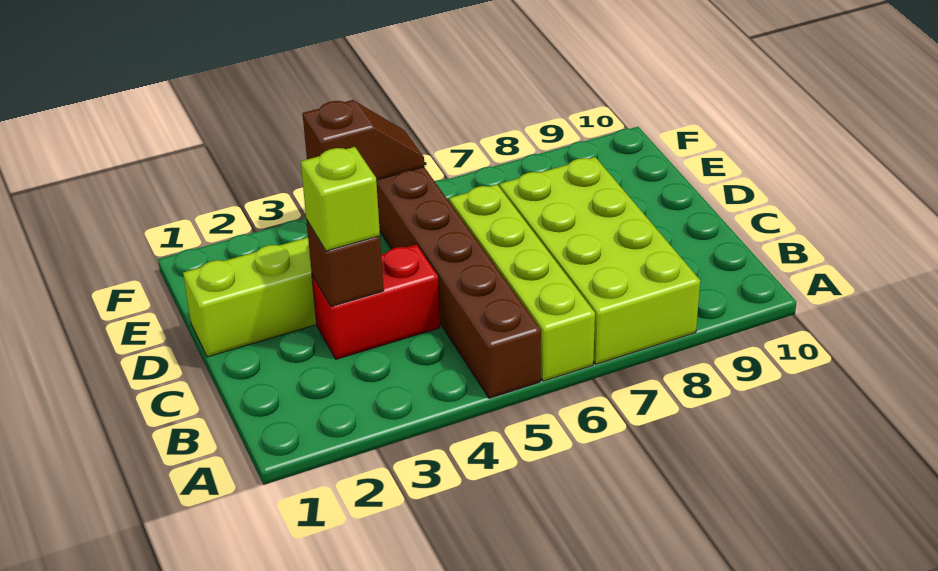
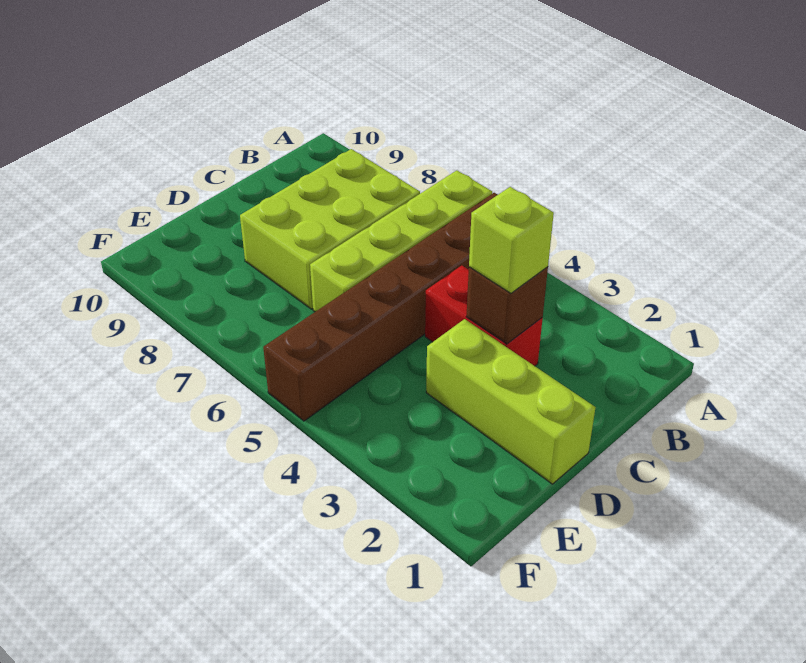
lime 2x4 brick [500,157,700,364] -> lime 2x3 brick [240,149,420,309]
brown 1x2 slope [303,100,424,180] -> none

